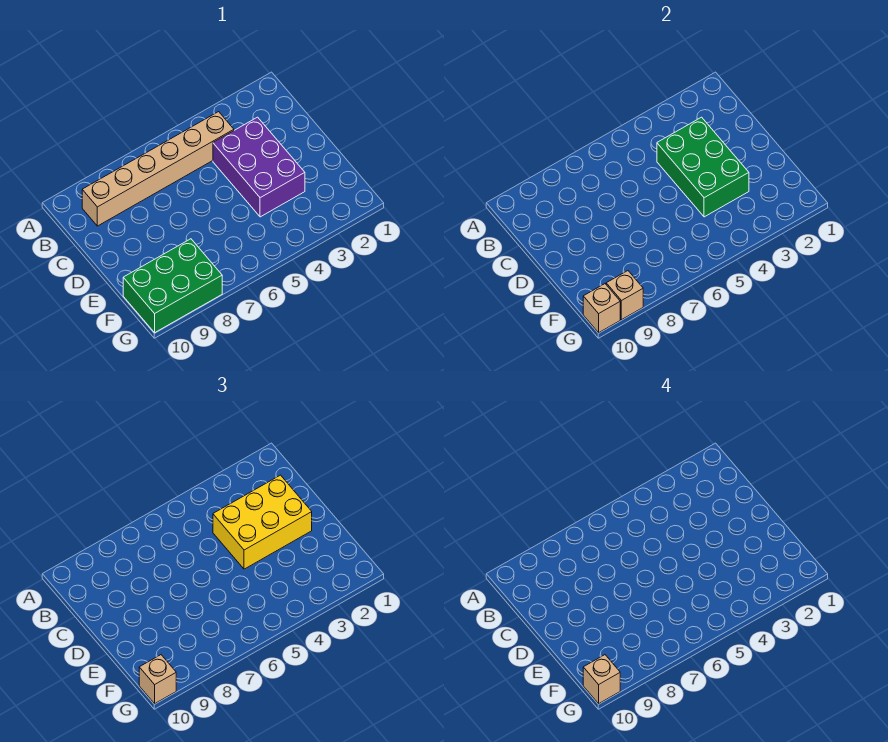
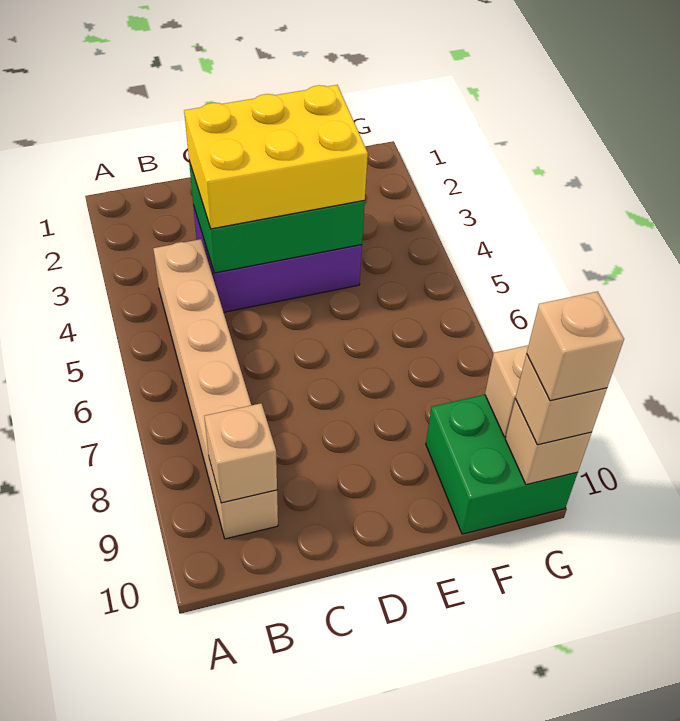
none -> tan 1x1 brick [204,403,277,503]
yellow 2x3 brick [213,475,312,569] -> yellow 2x3 brick turned to [184,85,368,229]
green 2x3 brick [123,239,222,333] -> green 2x2 brick [426,395,577,534]

